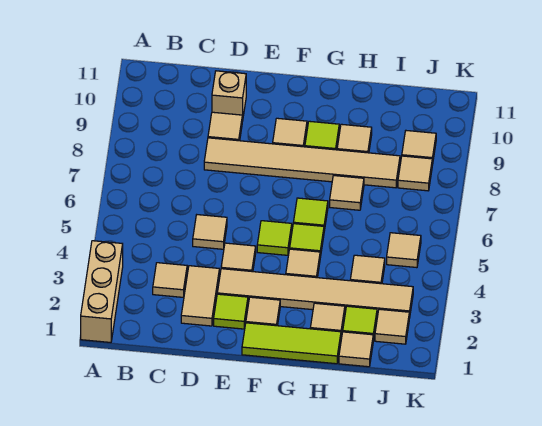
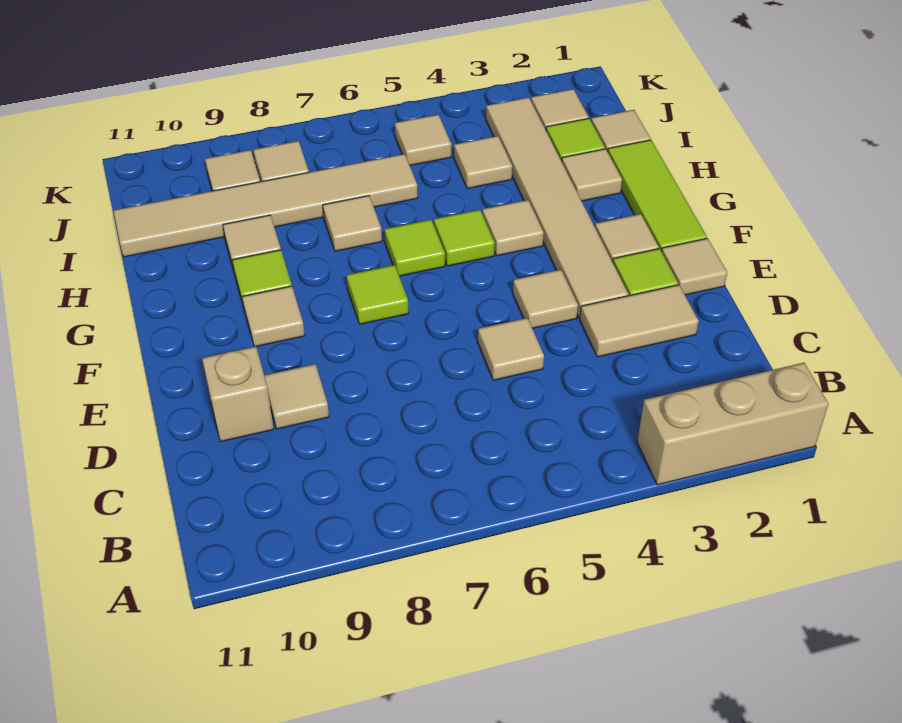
tan 1x1 tile [153,263,187,297] -> tan 1x1 tile moved to [661,238,727,295]
tan 1x6 tile [204,138,400,188] -> tan 1x6 tile turned to [113,154,418,257]
lime 1x1 tile [257,221,292,255] -> lime 1x1 tile moved to [347,265,409,324]

